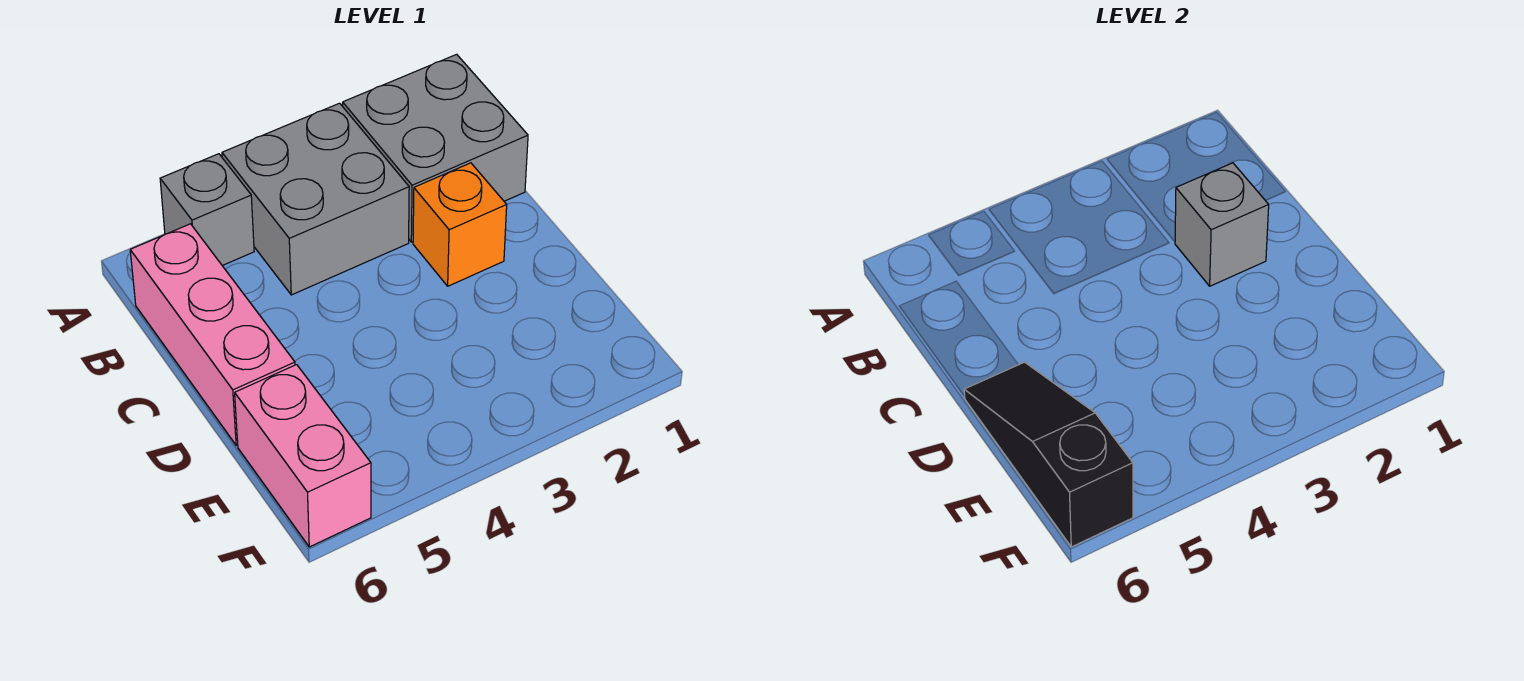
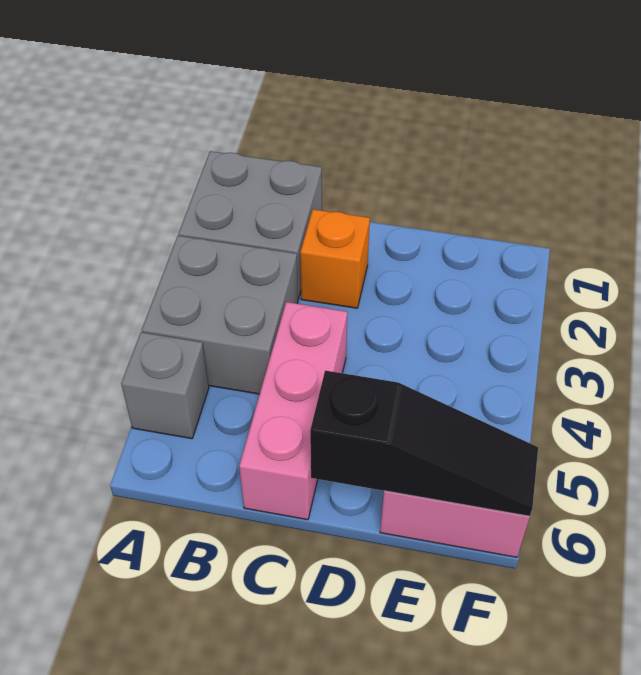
pink 1x3 brick [130,224,295,445] -> pink 1x3 brick turned to [239,302,347,520]
grey 1x1 brick [1175,163,1269,286] -> none
black 1x3 slope [964,362,1133,547] -> black 1x3 slope turned to [310,371,538,516]

